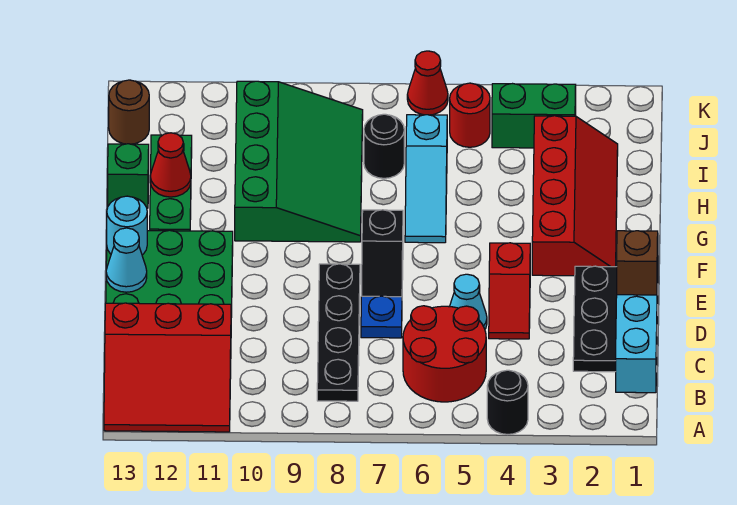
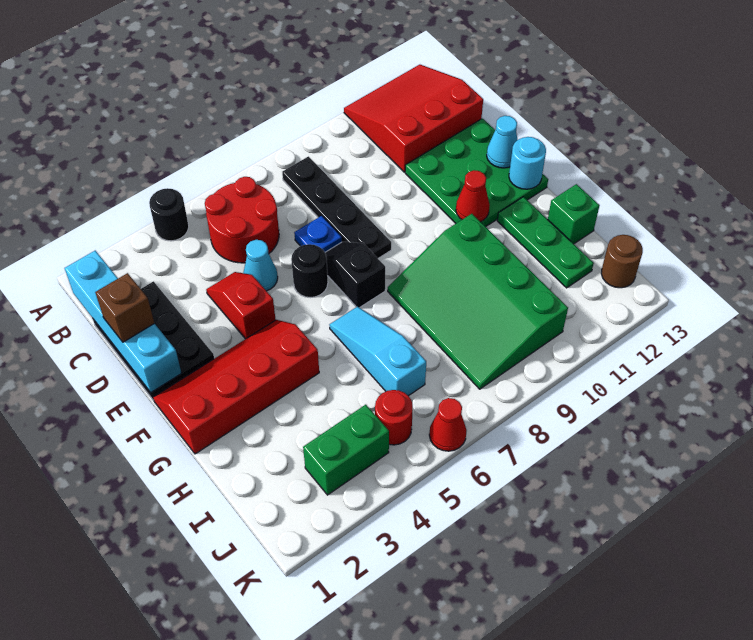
red 2x4 slope [532,116,618,276] -> red 2x4 slope turned to [153,320,319,454]
red 1x1 cone [150,133,191,197] -> red 1x1 cone moved to [456,170,490,222]
black 1x1 round brick [364,114,404,178] -> black 1x1 round brick moved to [291,244,328,298]

